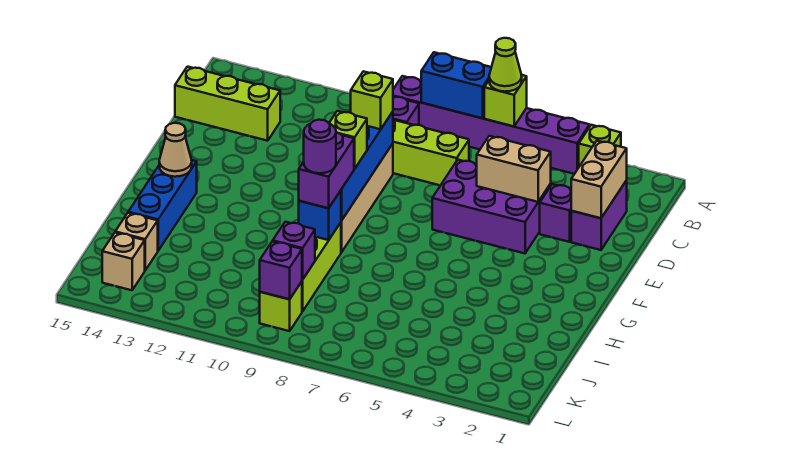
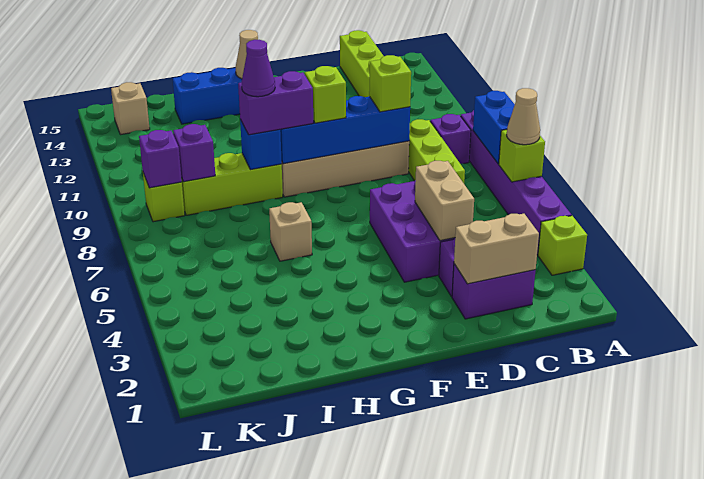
lime 1x1 cone [489,38,522,92] -> tan 1x1 cone [507,88,540,145]
purple 1x1 round brick [304,120,336,173] -> purple 1x1 cone [242,40,275,97]
tan 1x1 brick [115,213,158,270] -> tan 1x1 brick moved to [269,202,312,261]

